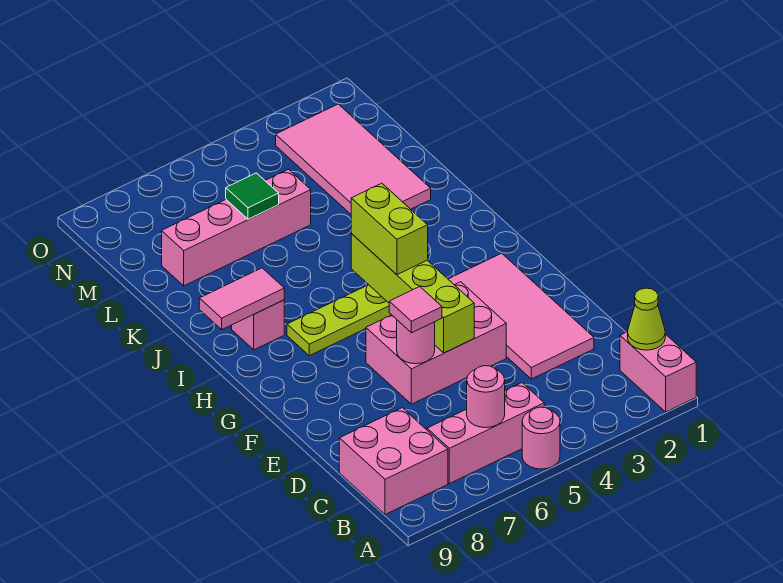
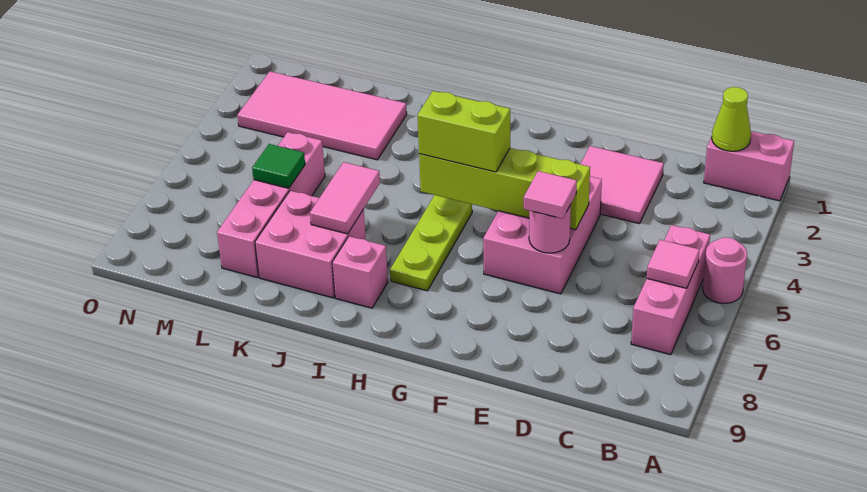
pink 1x1 round brick [467,366,505,428] -> pink 1x1 tile [647,240,699,288]
pink 2x2 brick [339,408,448,515] -> pink 2x2 brick moved to [255,191,366,298]
pink 2x4 tile [448,253,594,379] -> pink 2x2 tile [580,146,664,224]
pink 1x2 tile [199,268,284,329] -> pink 1x2 tile moved to [310,162,380,234]

